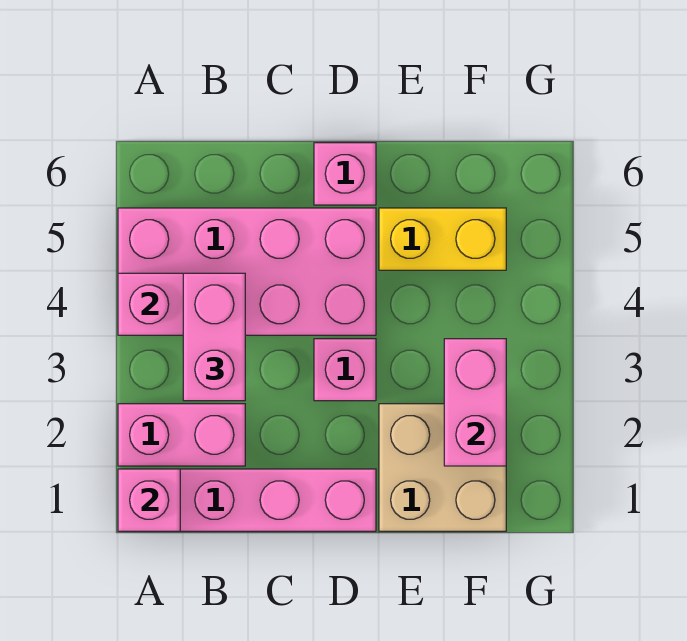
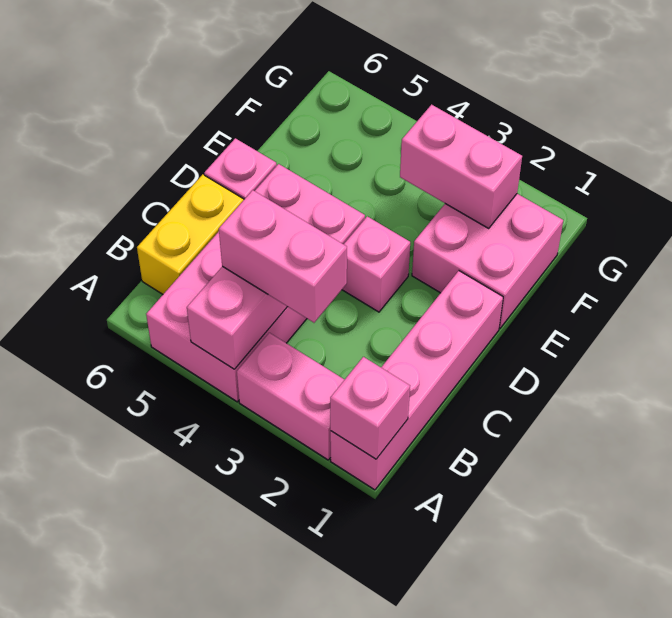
pink 1x2 brick [118,404,245,466] -> pink 1x2 brick turned to [237,333,344,460]
tan 2x2 brick [379,404,506,531] -> pink 2x2 brick [412,194,563,328]
yellow 1x2 brick [379,208,506,270] -> yellow 1x2 brick moved to [137,174,244,294]

